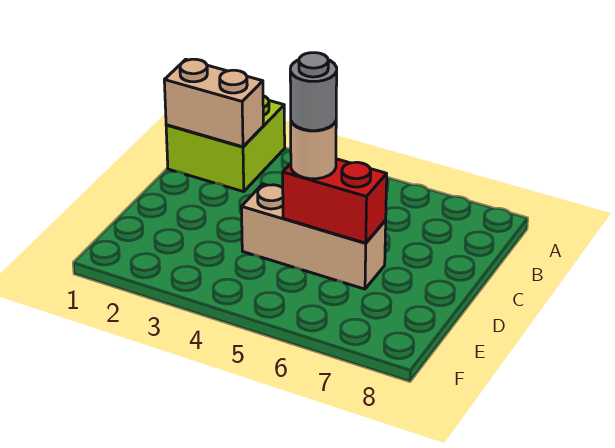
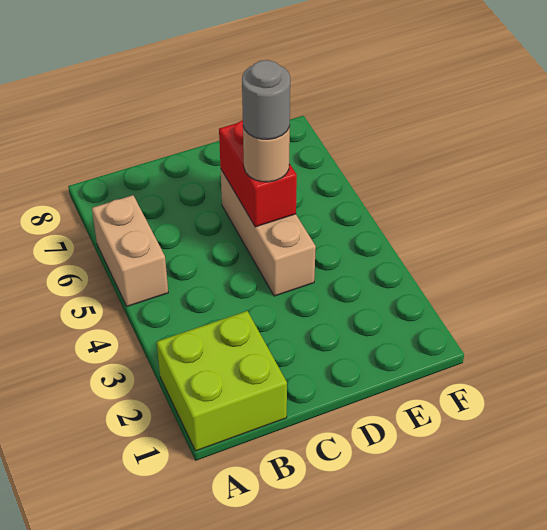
tan 1x2 brick [164,59,263,147] -> tan 1x2 brick moved to [92,195,168,306]

